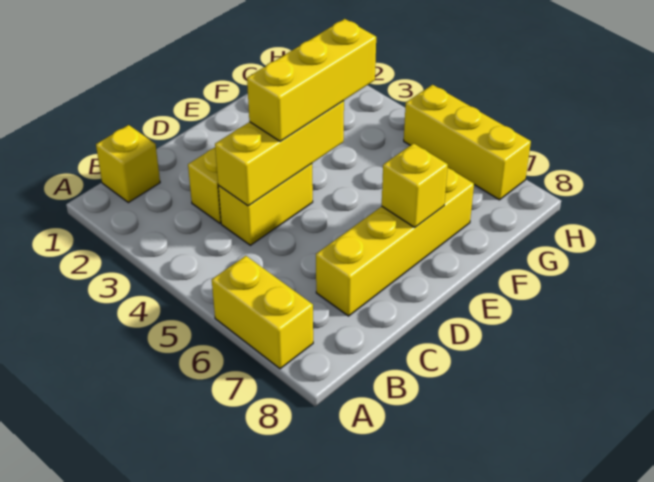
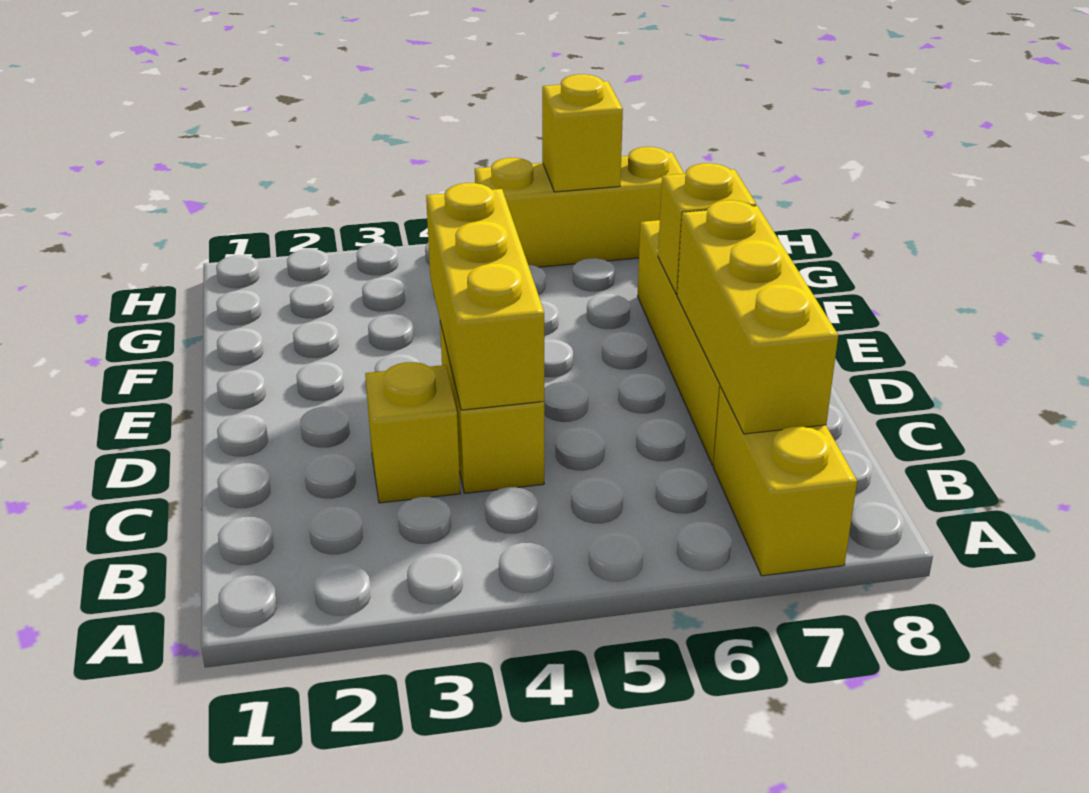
yellow 1x2 brick [212,256,313,369] -> yellow 1x2 brick turned to [713,387,857,576]
yellow 1x1 brick [96,125,160,203] -> yellow 1x1 brick moved to [542,74,623,192]
yellow 1x3 brick [247,19,376,141] -> yellow 1x3 brick moved to [677,200,838,434]

